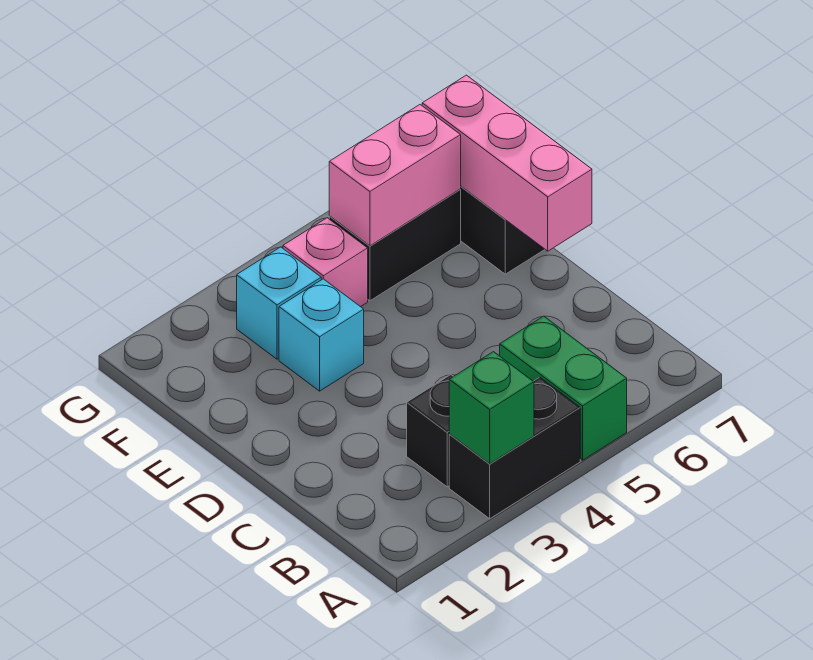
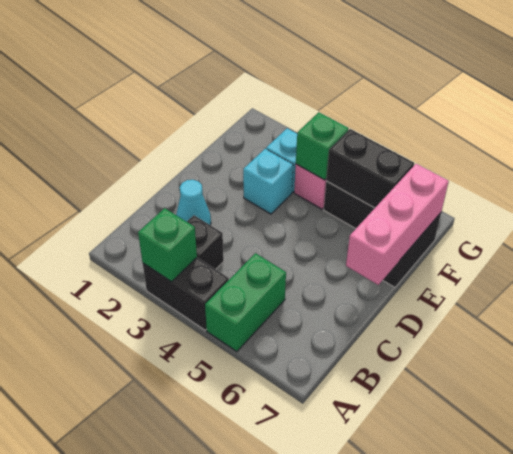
none -> cyan 1x1 cone [176,180,211,225]
none -> green 1x1 brick [296,112,349,180]
pink 1x2 brick [329,105,461,246] -> black 1x2 brick [326,129,414,208]

